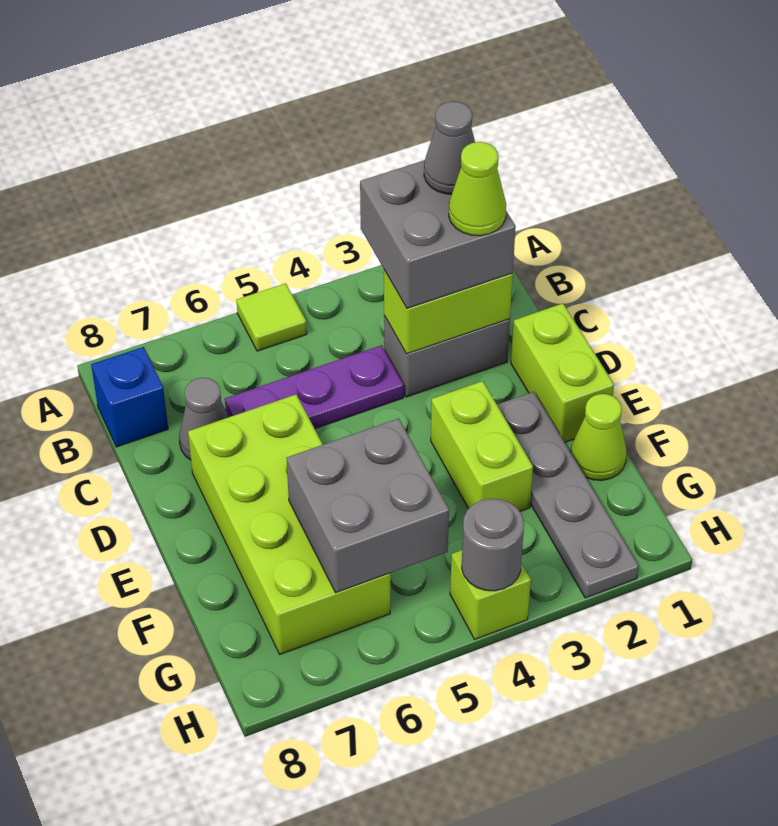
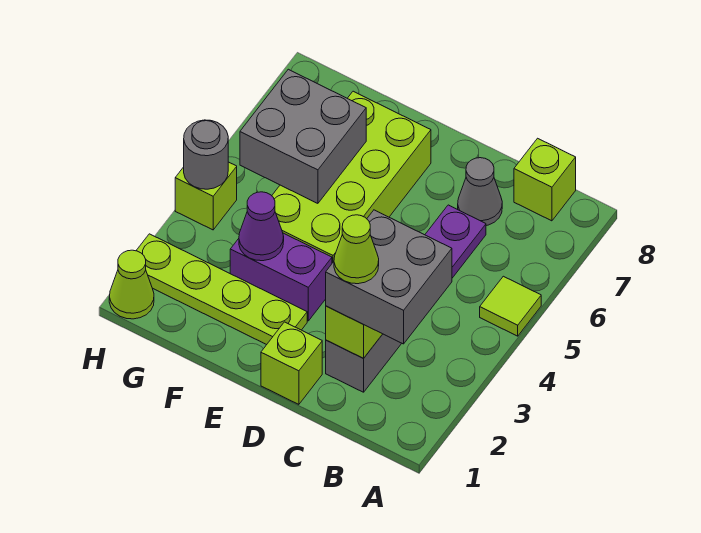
grey 1x1 cone [424,101,475,194] -> none
blue 1x1 brick [91,347,168,447] -> lime 1x1 brick [514,138,576,221]
lime 1x2 brick [511,304,614,442] -> lime 1x1 brick [261,322,322,404]
lime 2x4 brick [188,395,391,654] -> lime 2x4 brick turned to [272,91,431,263]
grey 1x4 plate [497,392,639,598] -> lime 1x4 plate [136,234,307,345]
lime 1x2 brick [431,381,533,511] -> purple 1x2 brick [230,233,332,321]
lime 1x1 cone [571,394,626,480] -> lime 1x1 cone moved to [109,250,154,319]
none -> purple 1x1 cone [239,192,284,261]

